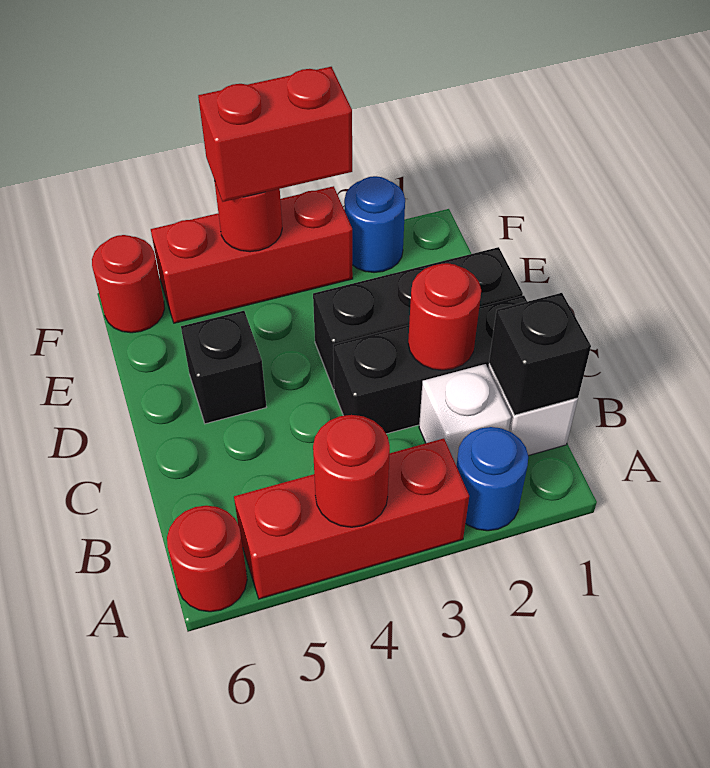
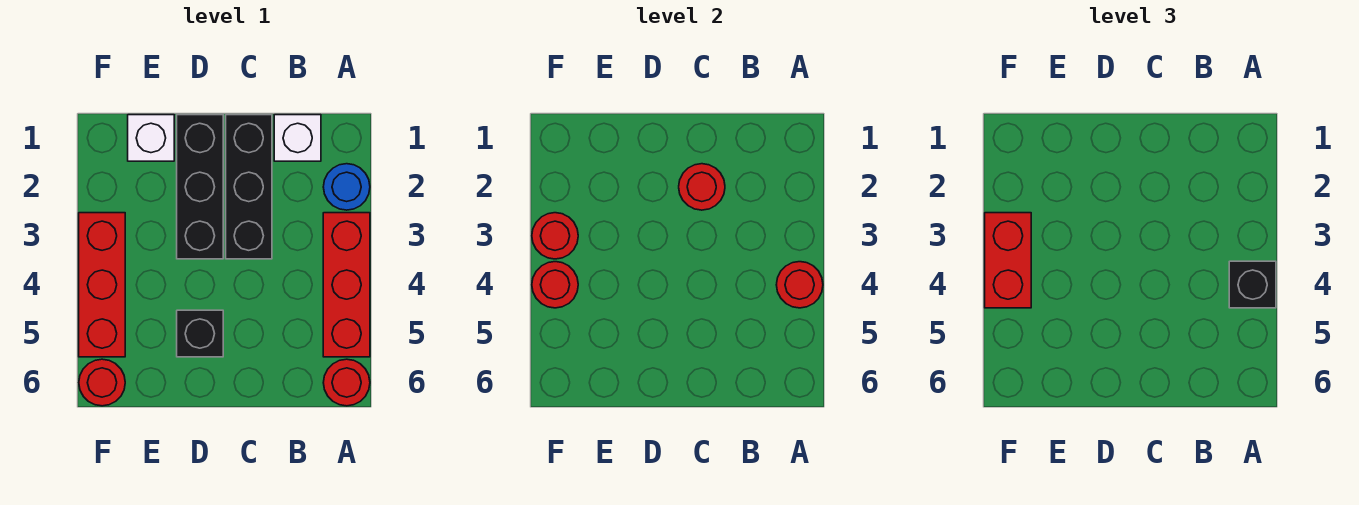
black 1x1 brick [489,293,591,415] -> black 1x1 brick moved to [1229,261,1276,308]
white 1x1 brick [419,364,511,466] -> white 1x1 brick moved to [128,115,174,161]
blue 1x1 round brick [344,176,405,273] -> none
none -> red 1x1 round brick [532,213,578,259]

